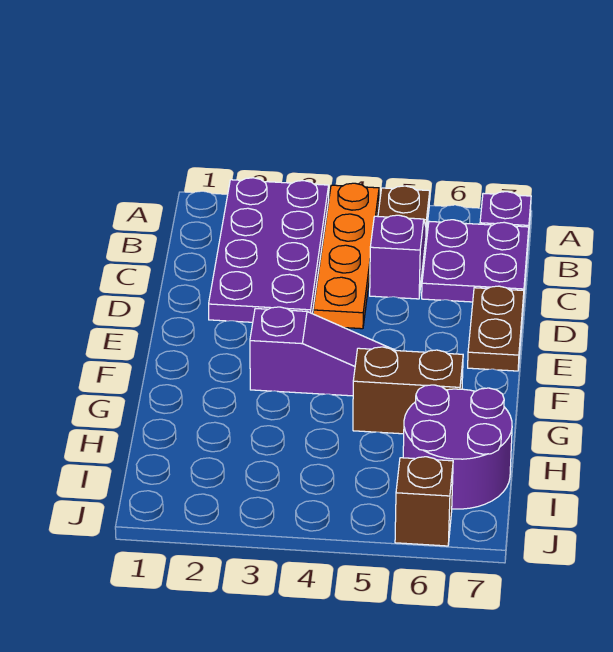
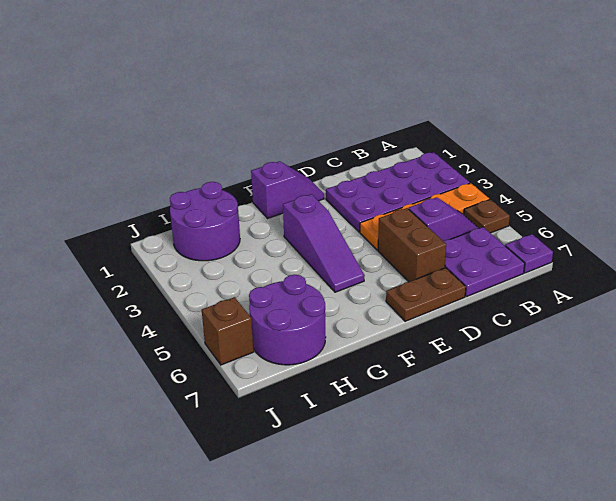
none -> purple 1x2 slope [251,161,324,218]
brown 1x2 brick [353,347,463,434] -> brown 1x2 brick moved to [378,208,446,282]
none -> purple 2x2 round brick [170,182,240,261]

